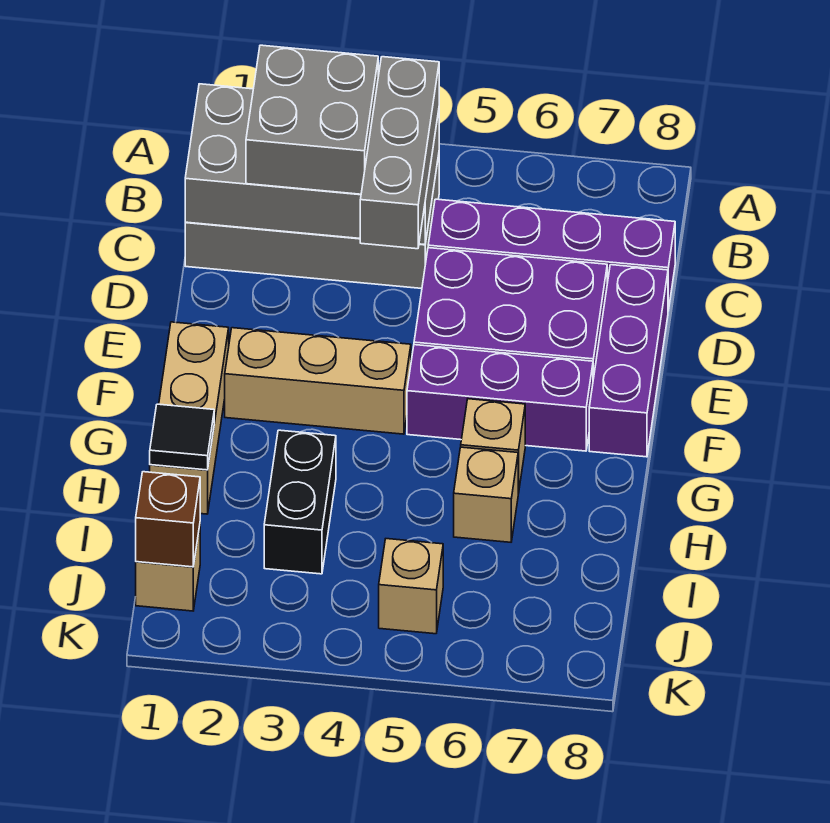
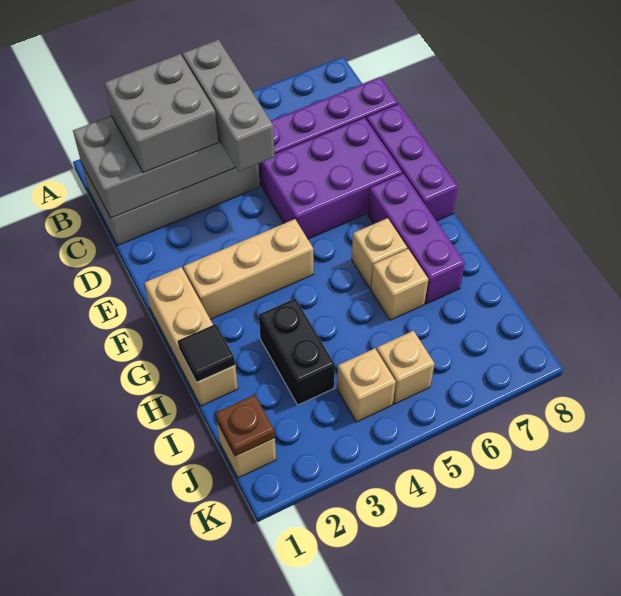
purple 1x3 brick [407,345,593,451] -> purple 1x3 brick turned to [368,173,465,304]
brown 1x1 brick [136,472,200,567] -> brown 1x1 plate [215,395,275,456]
none -> tan 1x1 brick [337,348,396,422]

